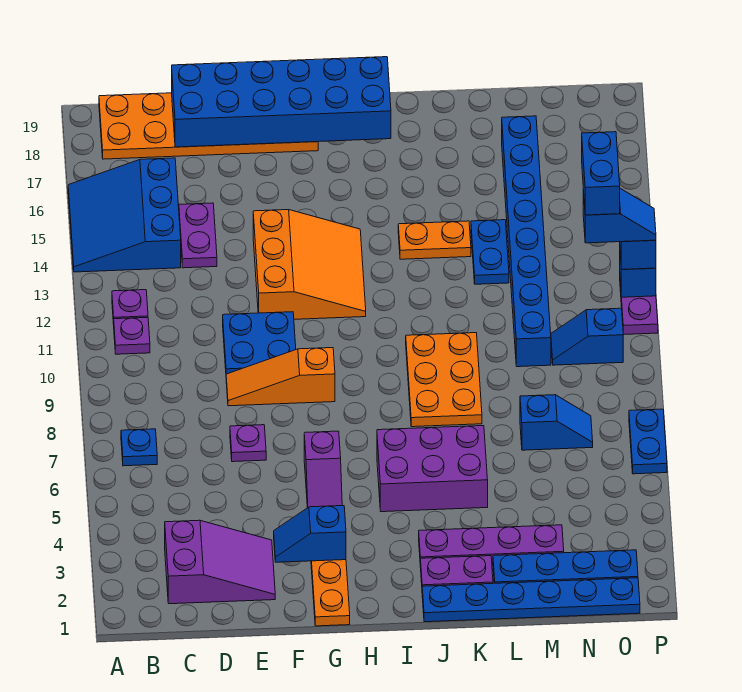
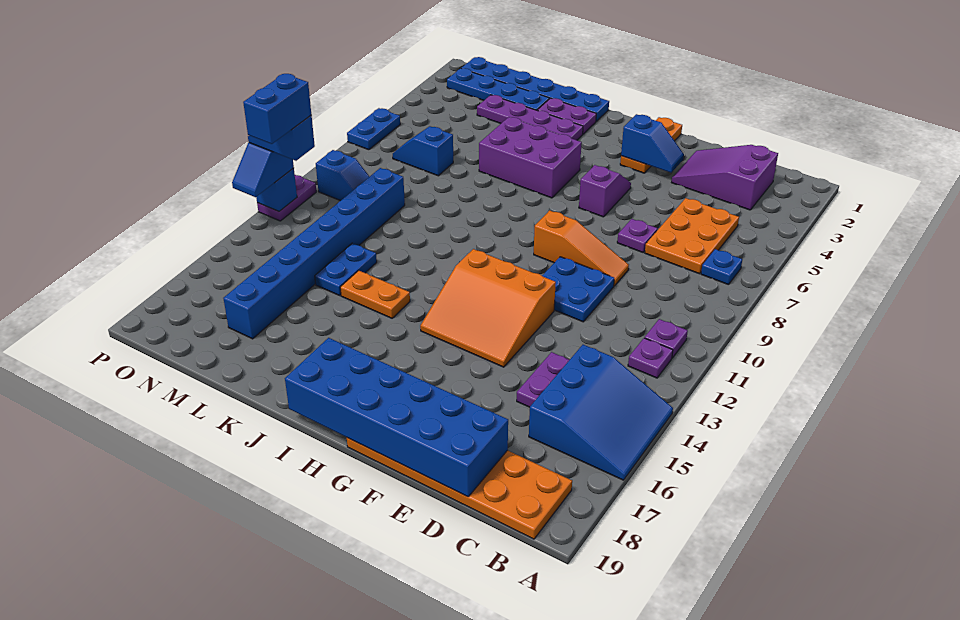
orange 3x3 slope [253,210,366,319] -> orange 3x3 slope turned to [420,249,556,367]
orange 2x3 plate [406,333,482,427] -> orange 2x3 plate moved to [645,198,739,274]

